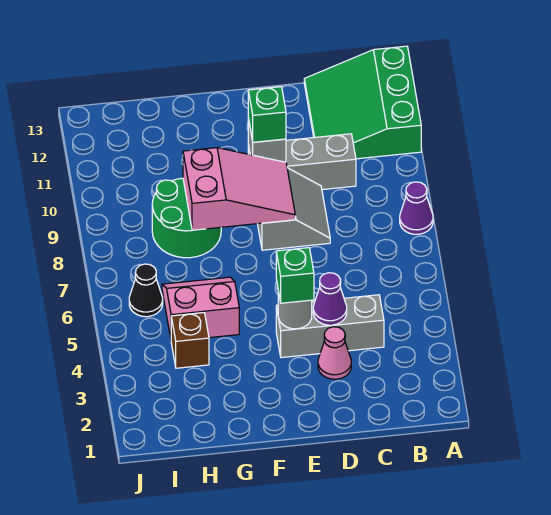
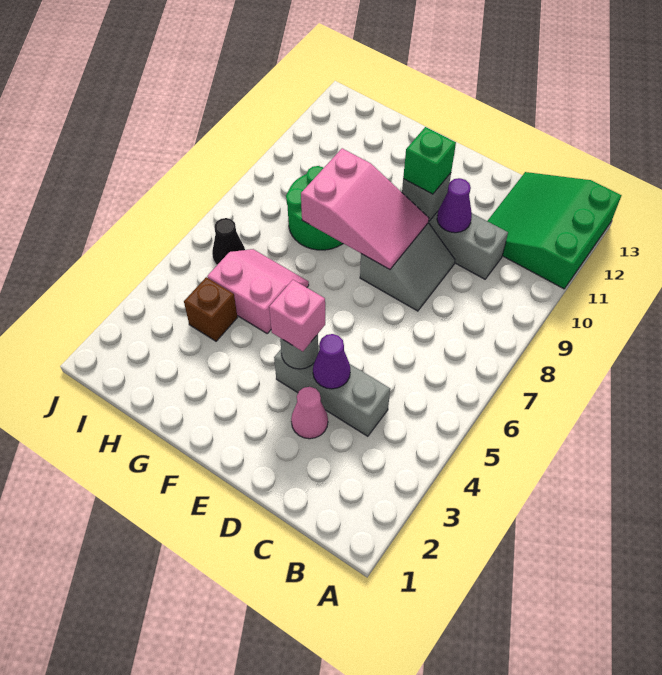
purple 1x1 cone [400,182,433,234] -> purple 1x1 cone moved to [437,178,472,233]
green 1x1 brick [276,248,314,303] -> pink 1x1 brick [269,280,325,351]

